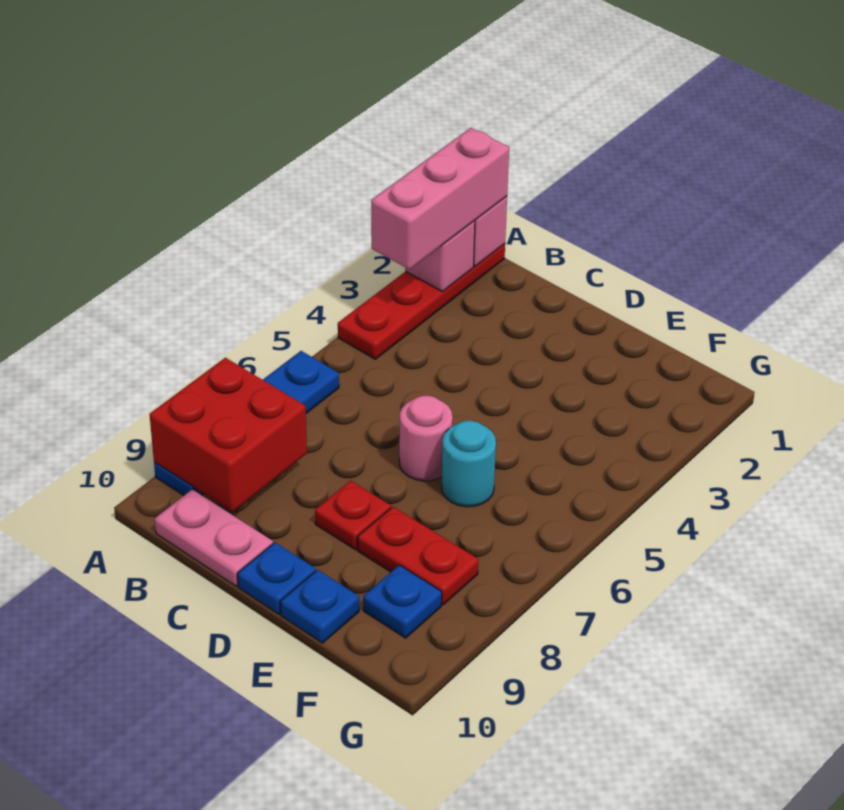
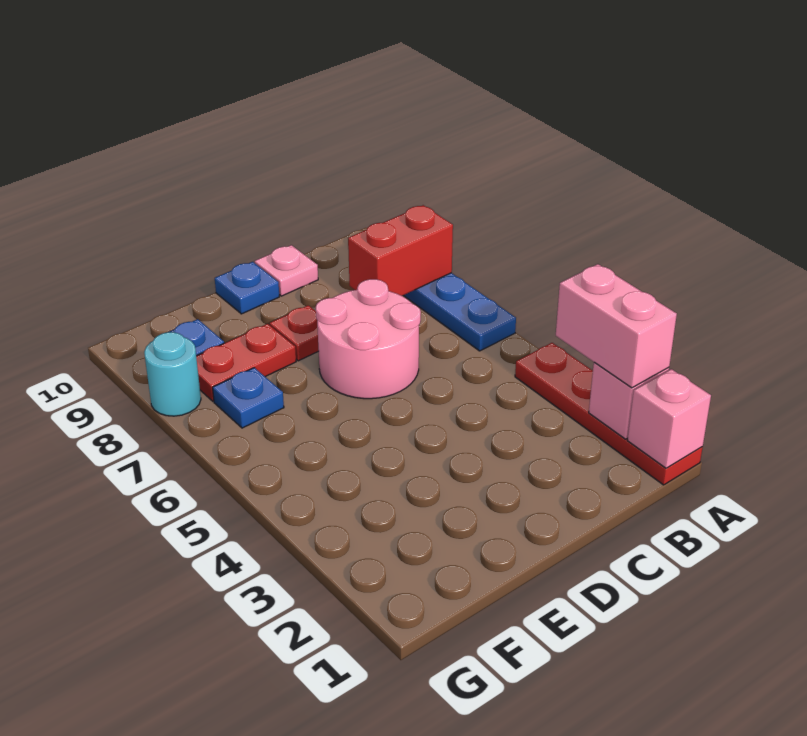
pink 1x3 brick [371,128,509,269] -> pink 1x2 brick [556,264,677,388]
red 2x2 brick [150,358,307,512] -> red 1x2 brick [348,205,453,296]
pink 1x2 plate [155,489,273,586] -> pink 1x1 plate [255,245,318,296]
pink 1x1 round brick [399,396,453,481] -> pink 2x2 round brick [316,279,421,399]
cyan 1x1 round brick [441,421,496,507] -> cyan 1x1 round brick moved to [144,332,201,416]
blue 1x1 plate [280,570,359,643] -> blue 1x1 plate moved to [213,368,284,428]

